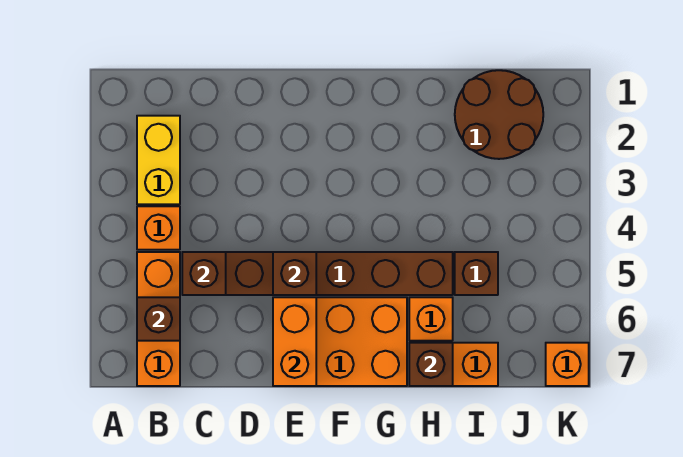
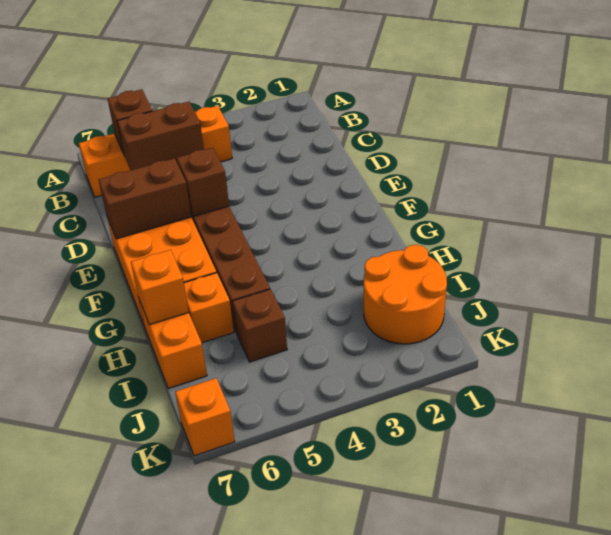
yellow 1x2 brick [137,116,180,204] -> none
brown 1x1 brick [182,252,226,295] -> brown 1x2 brick [117,102,204,170]
orange 1x2 brick [273,297,316,386] -> brown 1x2 brick [99,158,191,239]
brown 1x1 brick [409,343,453,386] -> orange 1x1 brick [131,250,189,325]
brown 2x2 round brick [455,70,543,159] -> orange 2x2 round brick [364,245,447,344]

